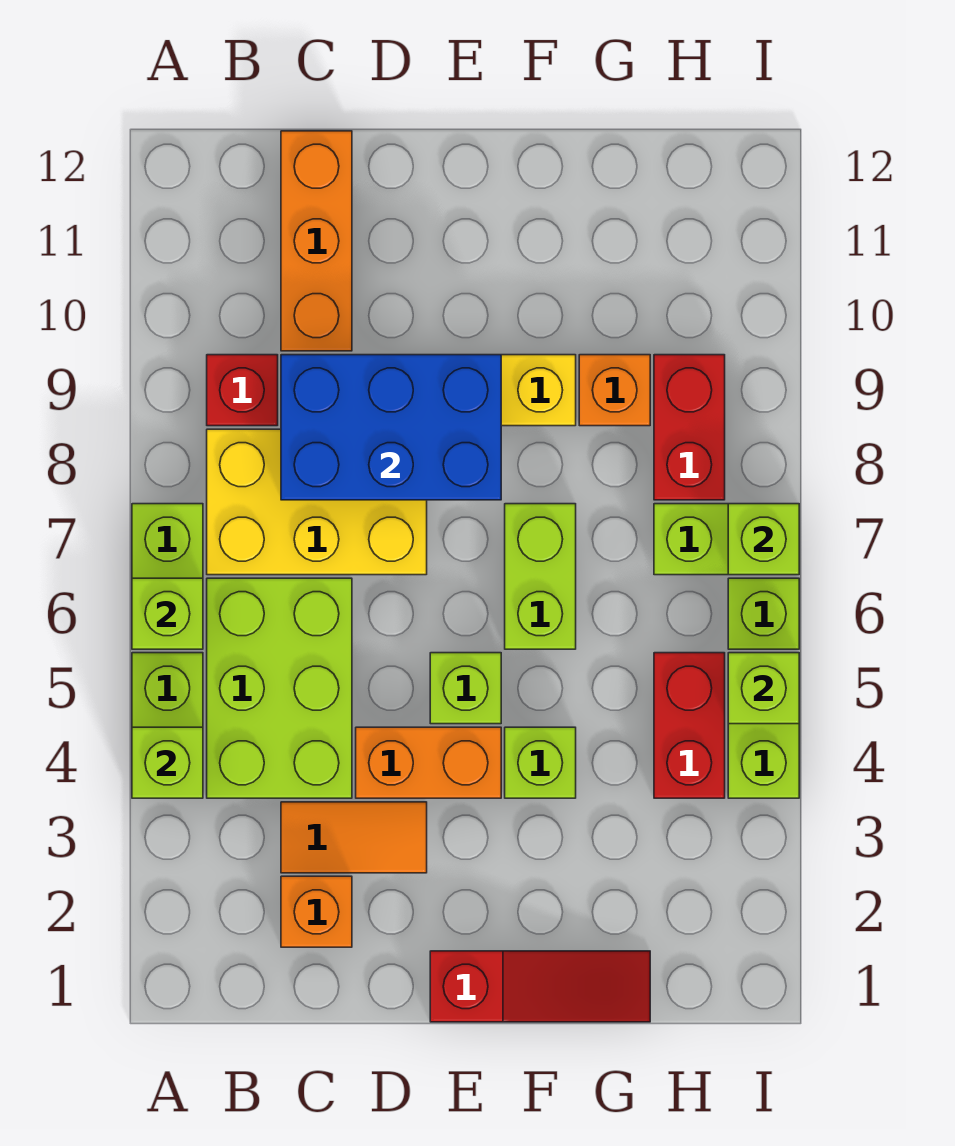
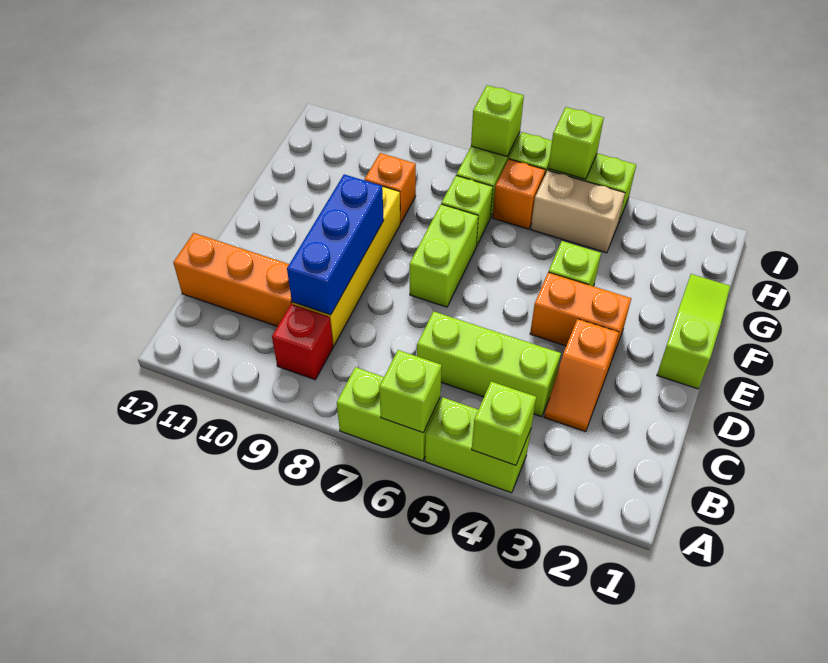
lime 2x3 brick [207,578,352,798] -> lime 1x3 brick [417,311,561,417]
yellow 2x3 brick [207,429,427,575] -> none
orange 1x1 brick [281,876,352,947] -> orange 1x1 brick moved to [493,159,545,229]
orange 1x2 tile [281,802,427,873] -> orange 1x2 slope [544,319,619,432]
blue 2x3 brick [281,355,501,500] -> blue 1x3 brick [287,174,384,315]
orange 1x2 brick [356,727,501,798] -> orange 1x2 brick turned to [530,272,631,356]
red 1x3 slope [430,951,650,1022] -> lime 1x3 slope [657,274,730,389]
lime 1x1 brick [430,653,501,724] -> lime 1x1 brick moved to [441,176,493,246]
lime 1x2 brick [505,504,576,649] -> lime 1x2 brick turned to [409,204,478,307]
red 1x2 brick [654,653,725,798] -> tan 1x2 brick [531,171,625,253]
red 1x2 brick [654,355,725,500] -> none

